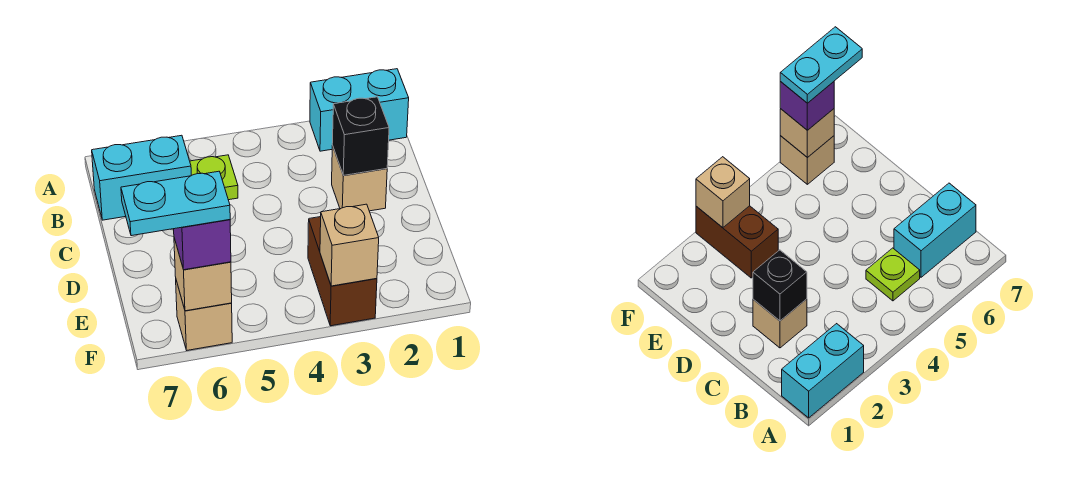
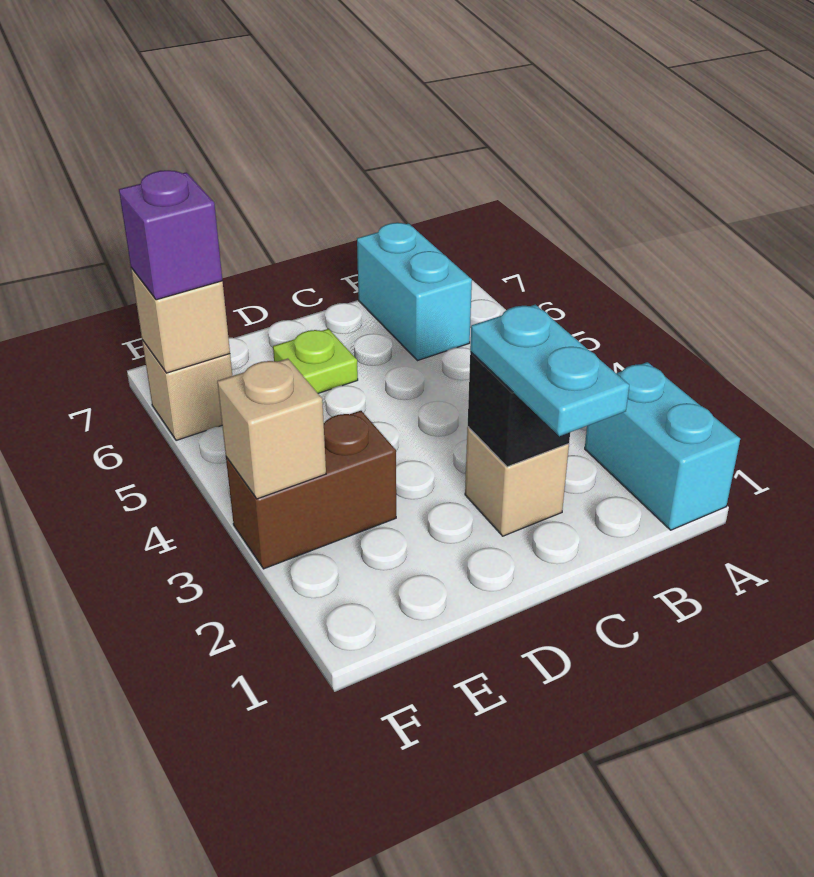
lime 1x1 plate [190,155,238,200] -> lime 1x1 plate moved to [273,329,358,393]
cyan 1x2 plate [121,171,230,236] -> cyan 1x2 plate moved to [470,305,629,436]

